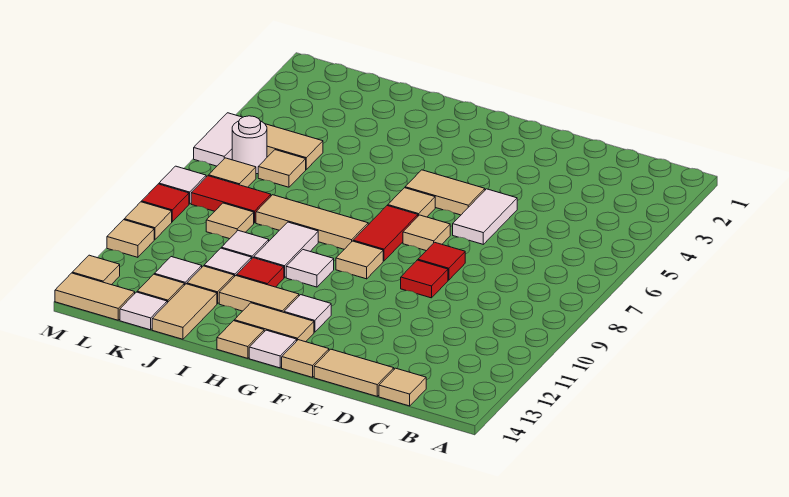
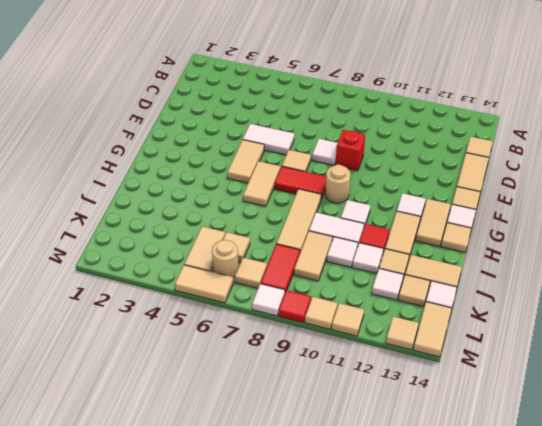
red 1x1 tile [418,242,465,280] -> white 1x1 tile [312,139,337,165]
red 1x1 tile [401,260,448,298] -> red 1x1 brick [336,130,365,171]
tan 1x1 tile [388,188,435,217] -> tan 1x2 tile [243,161,280,206]
tan 1x1 tile [336,241,383,279] -> tan 1x1 round brick [325,165,351,203]
tan 1x1 tile [206,203,254,239] -> tan 1x2 tile [294,231,332,281]
white 1x1 round brick [232,116,267,174] -> tan 1x1 round brick [212,240,238,278]
white 1x2 tile [194,113,242,166] -> tan 1x2 tile [175,265,233,303]

